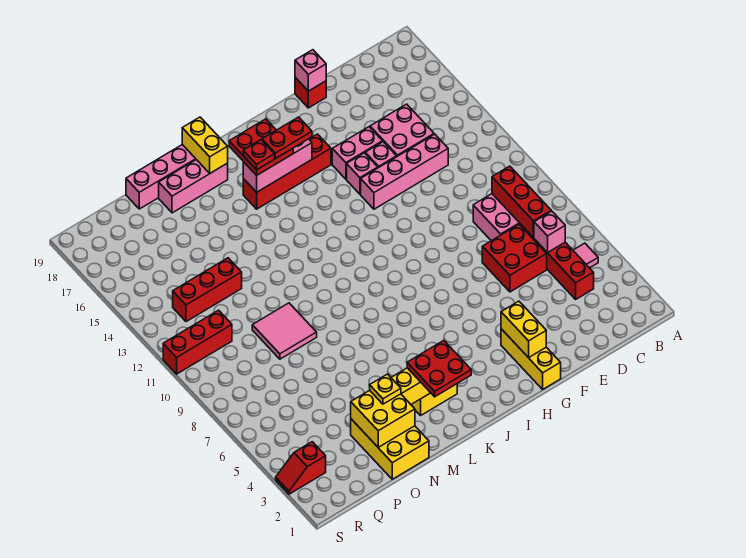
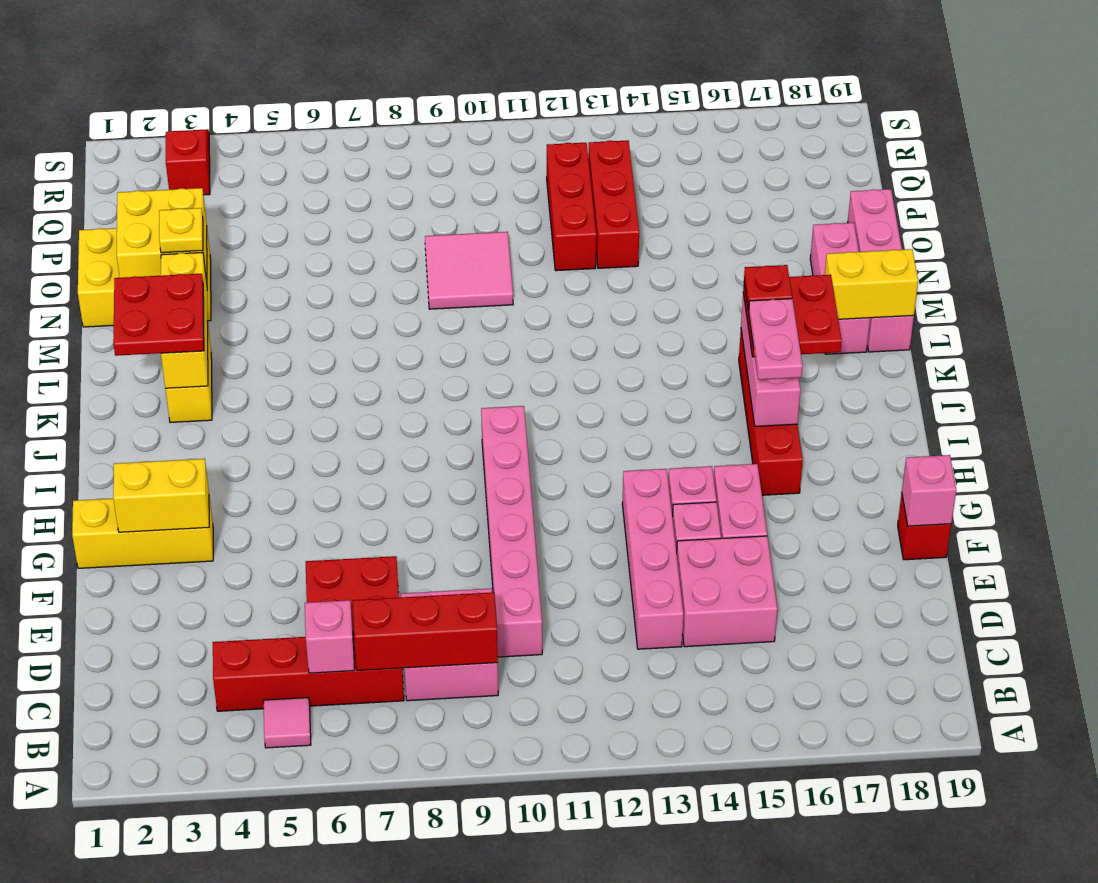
none -> pink 1x6 brick [481,406,542,657]
red 1x2 plate [262,117,312,159] -> pink 1x2 plate [749,299,803,380]
red 1x3 brick [163,310,232,374] -> red 1x3 brick moved to [547,143,596,271]

